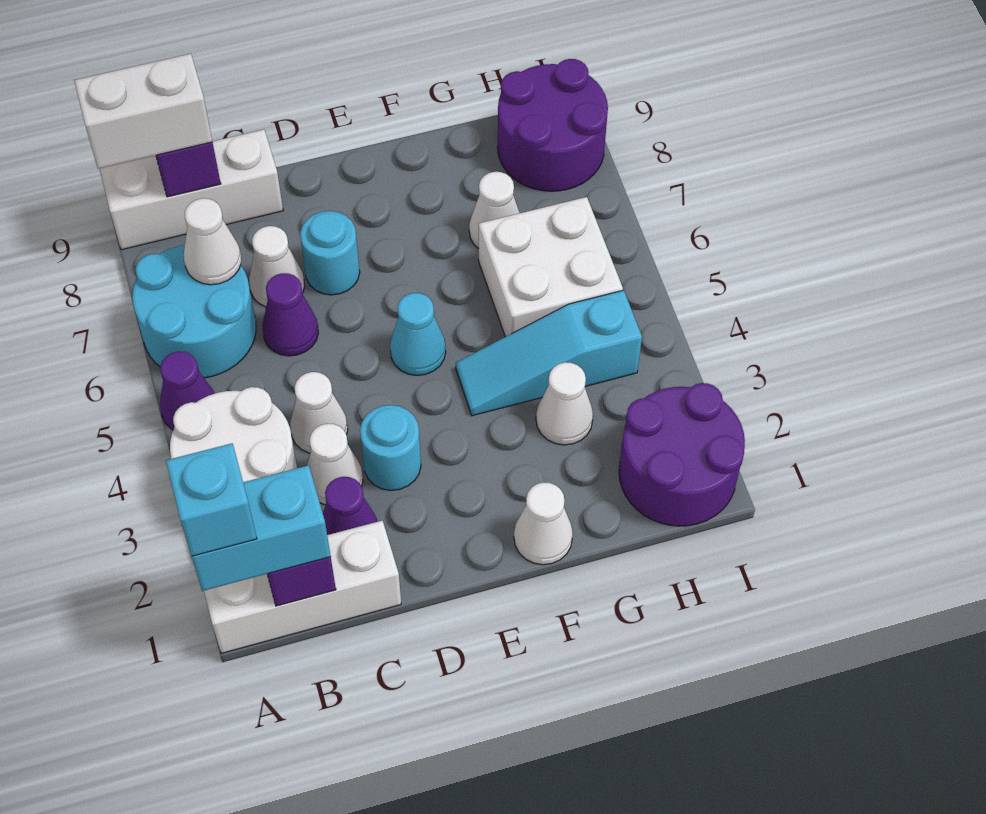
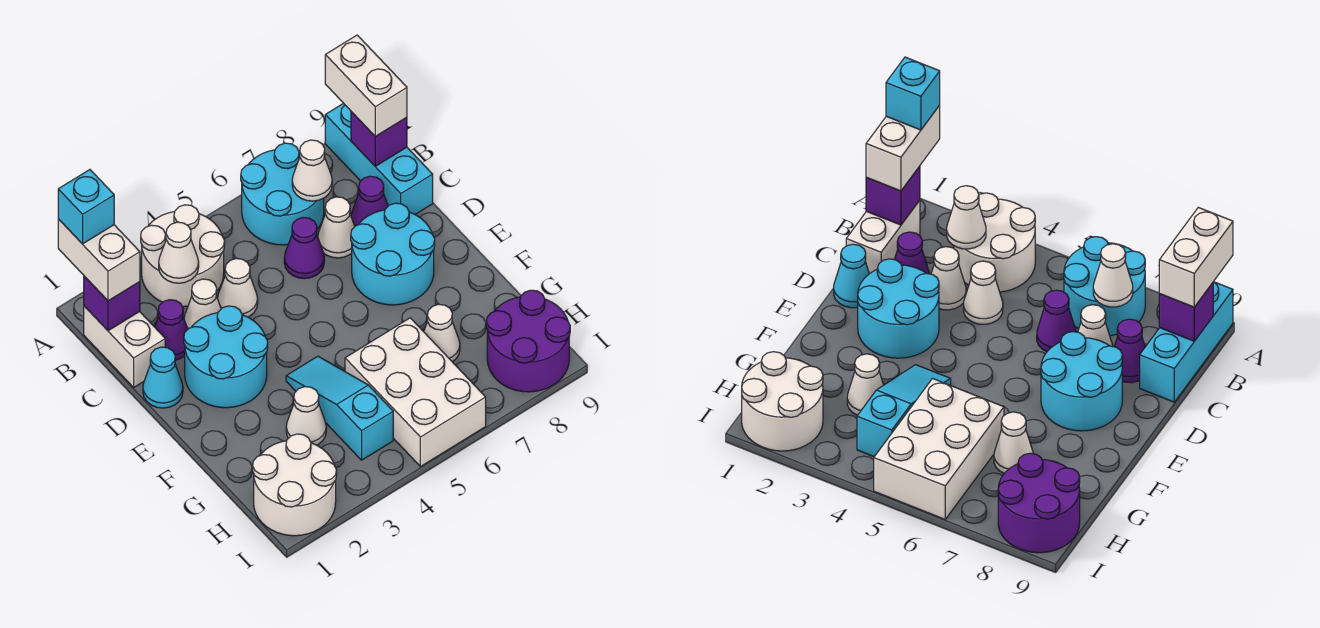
white 1x3 brick [204,521,401,653] -> white 1x2 brick [84,306,165,387]
cyan 1x2 brick [192,465,331,591] -> white 1x2 brick [58,219,140,301]
purple 1x1 cone [160,351,215,430] -> purple 1x1 cone moved to [351,176,388,226]
white 1x3 brick [99,130,283,250] -> cyan 1x3 brick [325,103,433,214]
cyan 1x1 round brick [360,405,421,490] -> cyan 2x2 round brick [184,306,268,408]
cyan 1x1 round brick [300,211,360,295] -> cyan 2x2 round brick [351,203,435,305]
cyan 1x1 cone [390,293,446,375] -> cyan 1x1 cone moved to [143,347,183,408]
white 1x1 cone [514,482,573,565] -> white 1x1 cone moved to [159,222,199,283]
white 2x2 brick [479,197,623,337] -> white 2x3 brick [345,318,486,467]
purple 2x2 round brick [619,383,745,526] -> white 2x2 round brick [253,434,337,536]

